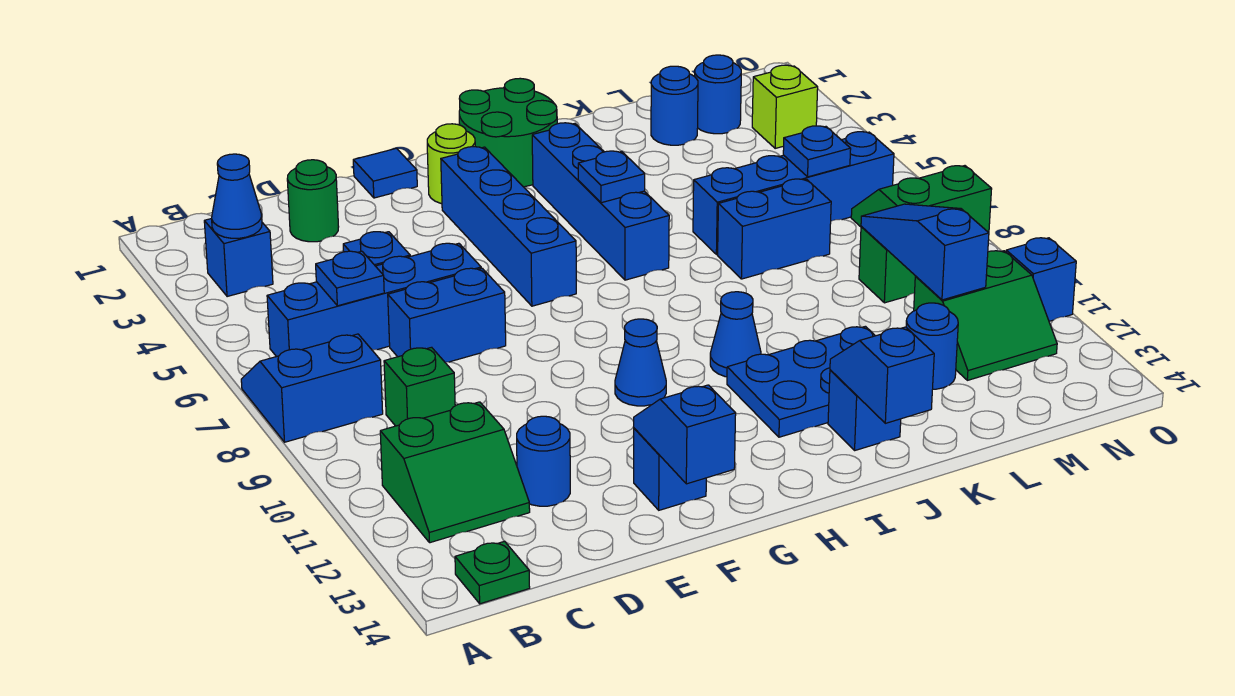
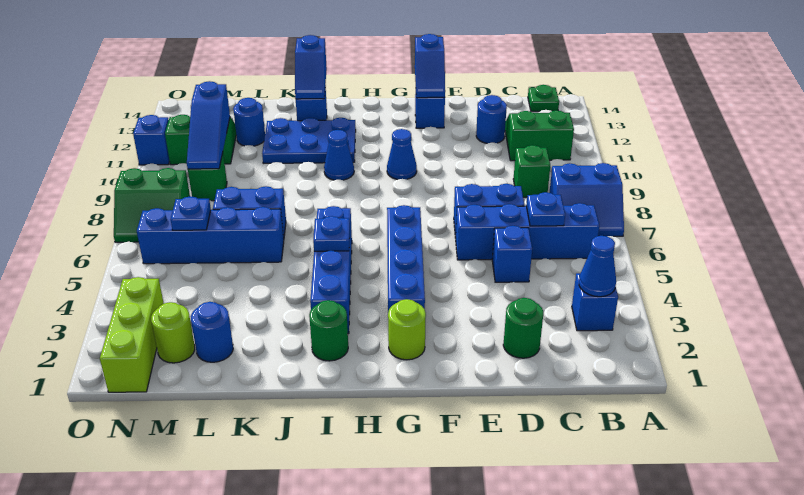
blue 1x1 tile [353,148,417,198] -> none
green 2x2 round brick [459,78,557,187] -> green 1x1 round brick [309,300,348,361]
blue 1x1 round brick [695,55,741,134] -> lime 1x1 round brick [151,302,195,363]
lime 1x1 brick [752,65,818,148] -> lime 1x3 brick [100,277,164,392]

